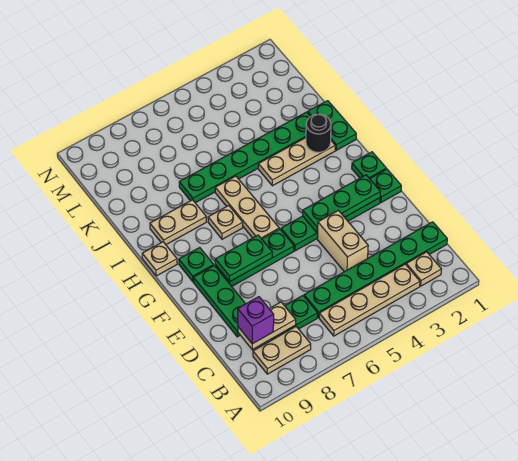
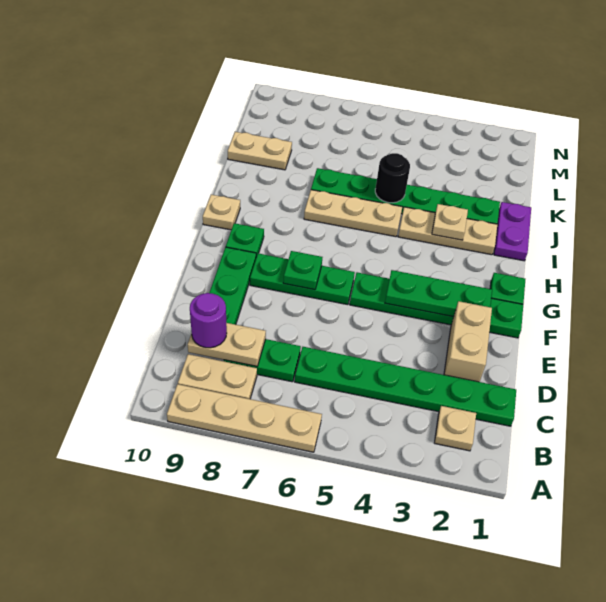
tan 1x4 plate [319,264,420,336] -> tan 1x4 plate moved to [167,384,322,452]
purple 1x1 brick [238,297,274,344] -> purple 1x1 round brick [190,293,227,348]
tan 1x2 brick [317,210,368,272] -> tan 1x2 brick moved to [444,301,492,382]
green 1x2 plate [215,235,272,282] -> green 1x1 plate [283,251,322,290]
tan 1x3 plate [215,176,279,239] -> tan 1x3 plate turned to [304,190,402,237]
tan 1x1 plate [208,206,243,239] -> tan 1x1 plate moved to [432,204,468,240]
green 1x2 plate [308,101,356,150] -> purple 1x2 plate [494,202,531,261]
black 1x1 round brick [306,114,331,152] -> black 1x1 round brick moved to [375,153,410,203]
tan 1x2 plate [150,200,206,244] -> tan 1x2 plate moved to [228,132,292,170]

